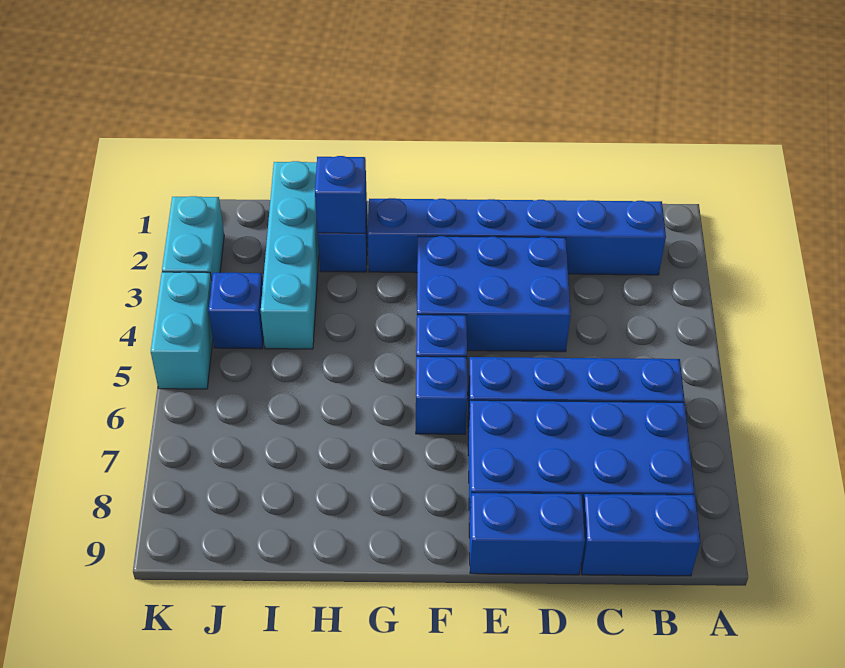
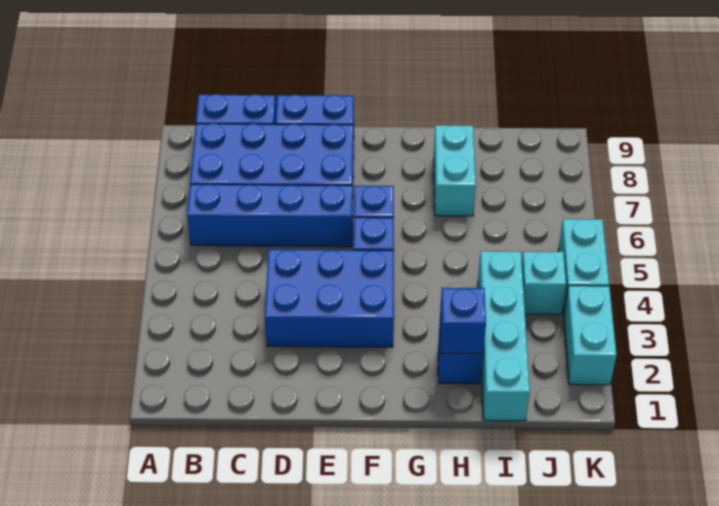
blue 1x6 brick [368,198,666,275] -> none
none -> cyan 1x2 brick [434,125,476,216]
blue 1x1 brick [208,273,264,349] -> cyan 1x1 brick [522,251,566,314]

